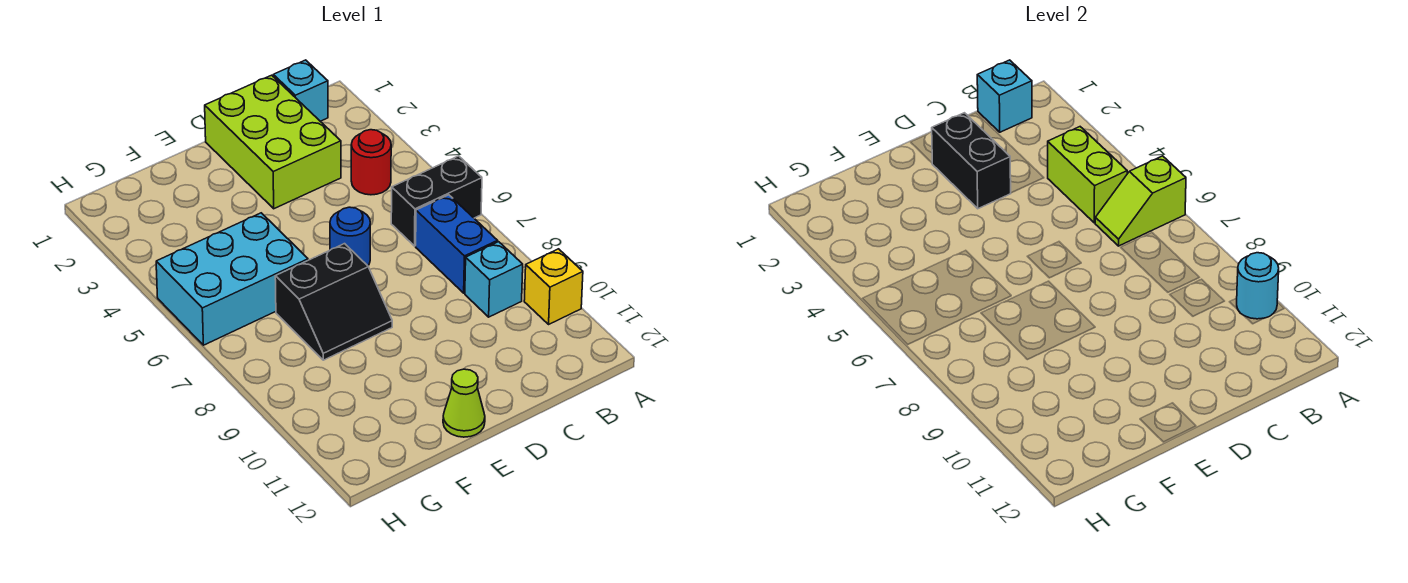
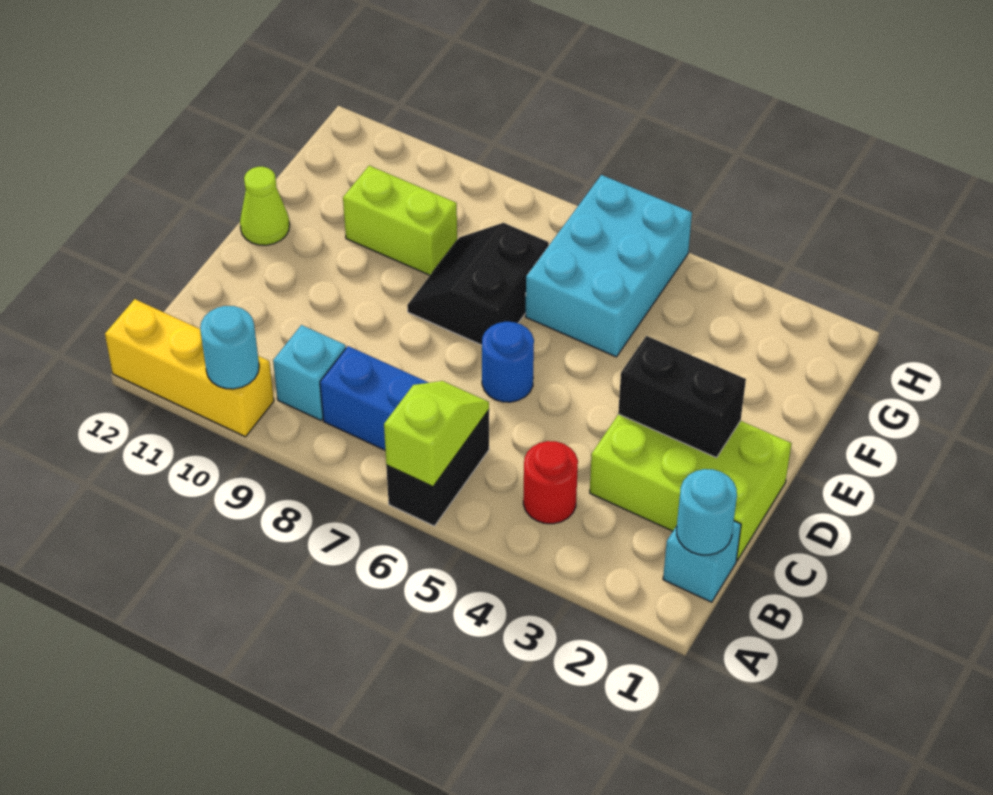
yellow 1x1 brick [524,249,583,324] -> yellow 1x3 brick [105,299,274,437]
cyan 1x1 brick [977,60,1032,132] -> cyan 1x1 round brick [677,469,737,555]
lime 1x2 brick [1048,127,1127,223] -> lime 1x2 brick moved to [343,166,457,275]

